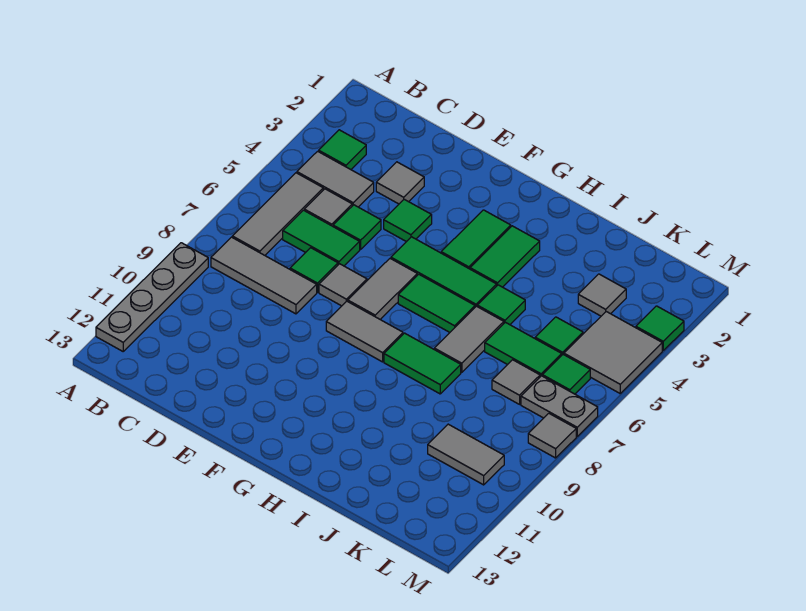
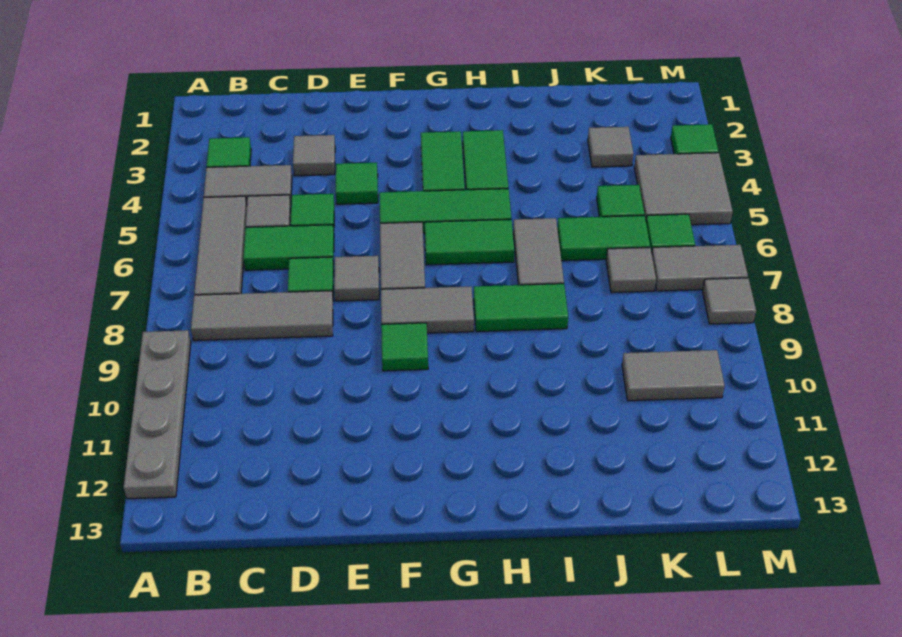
green 1x1 tile [477,285,525,325] -> green 1x1 tile moved to [381,323,428,371]
grey 1x2 plate [521,376,598,436] -> grey 1x2 tile [652,245,748,291]

